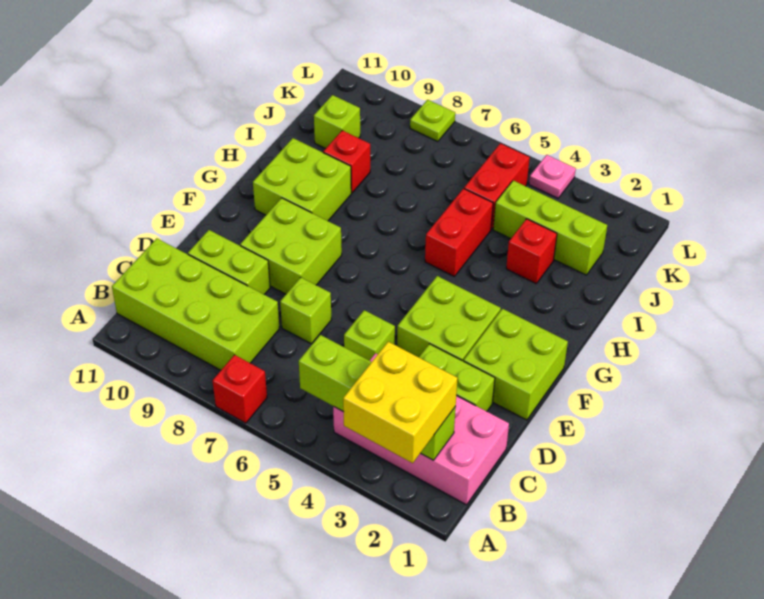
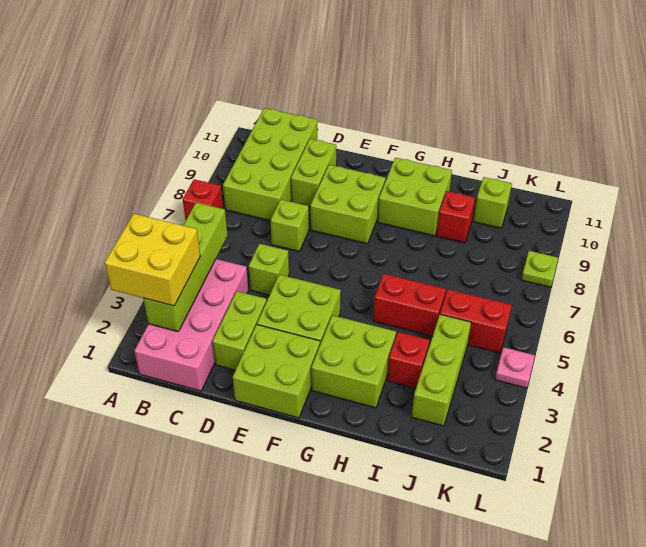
none -> lime 2x2 brick [311,315,396,408]

